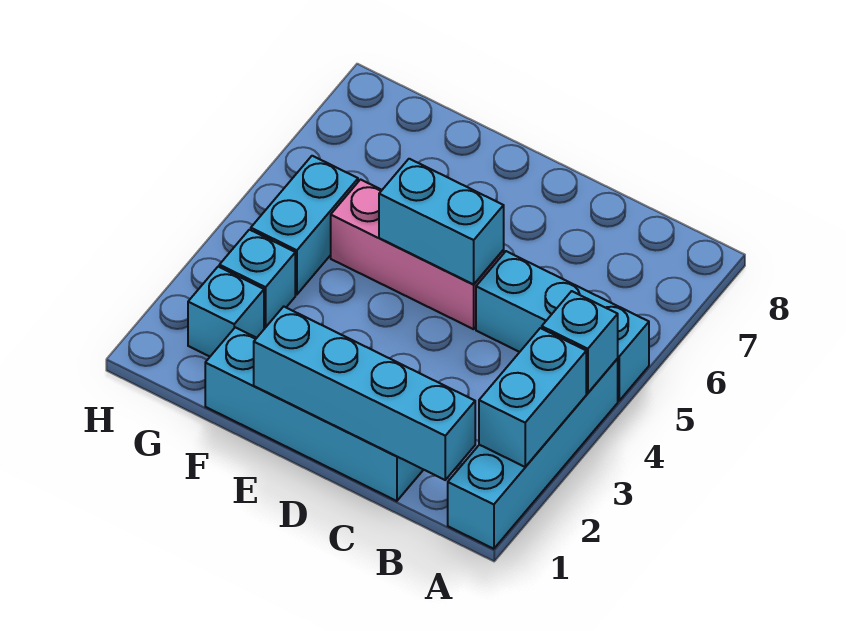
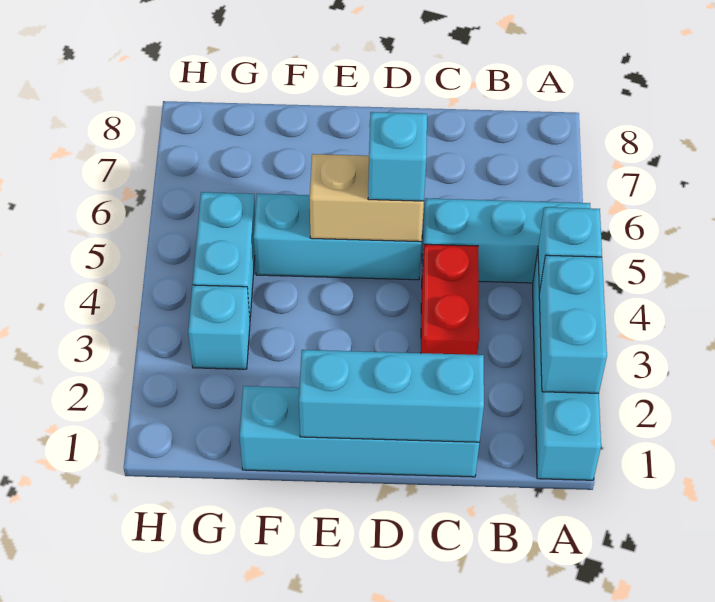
cyan 1x4 brick [254,307,475,480] -> cyan 1x3 brick [299,350,484,442]
none -> red 1x2 brick [421,244,479,355]
pink 1x3 brick [331,180,504,329] -> cyan 1x3 brick [254,194,421,280]
cyan 1x2 brick [379,159,504,285] -> tan 1x2 brick [310,154,424,242]
cyan 1x1 brick [188,267,264,356] -> cyan 1x1 brick moved to [368,112,427,201]

